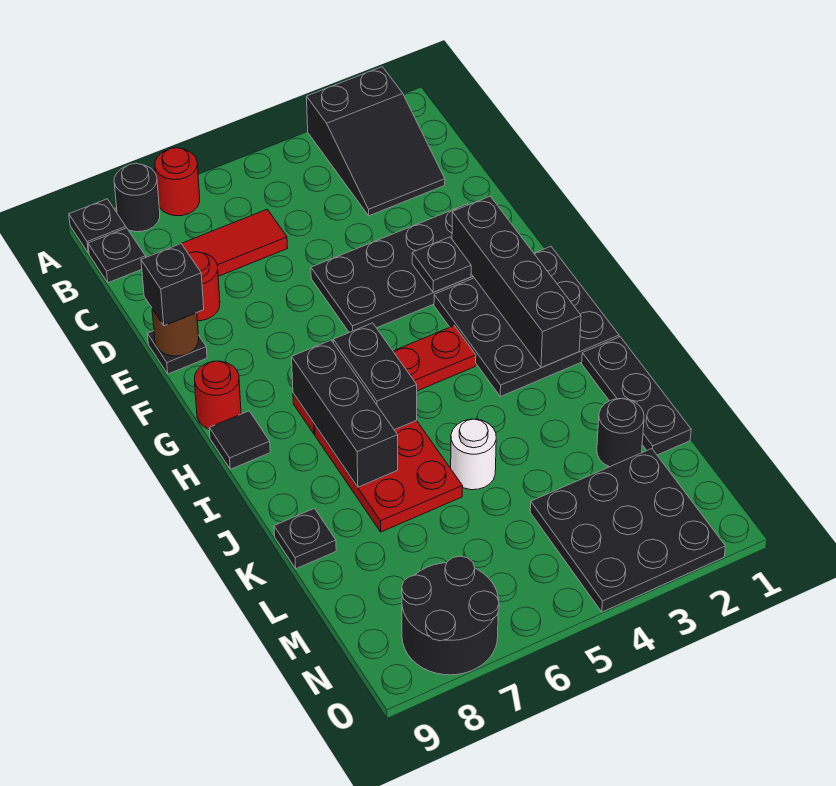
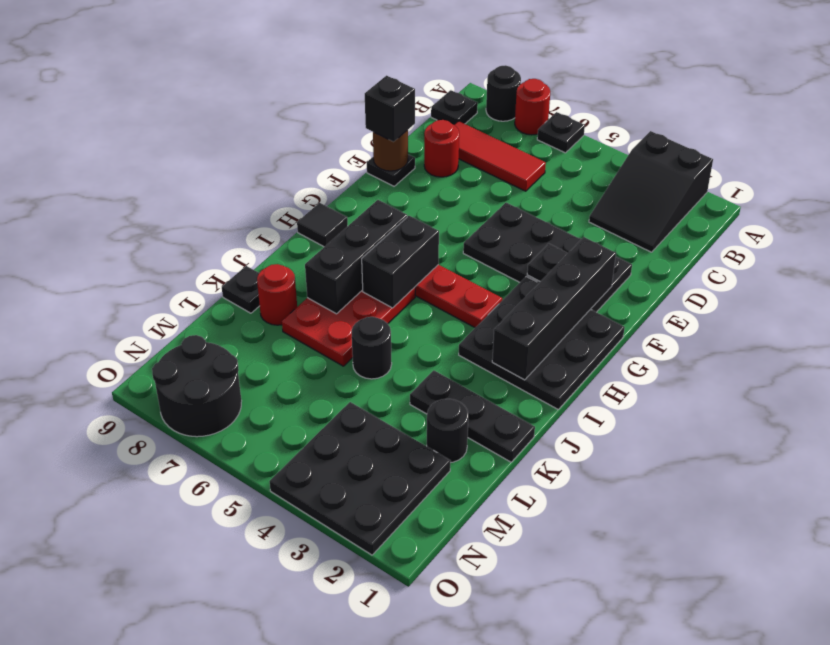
black 1x1 plate [69,199,126,253] -> black 1x1 plate moved to [537,112,585,153]
red 1x1 round brick [195,361,241,429] -> red 1x1 round brick moved to [257,264,297,325]
black 1x3 plate [582,337,691,455] -> black 1x3 plate turned to [410,370,535,462]
white 1x1 round brick [451,419,496,490] -> black 1x1 round brick [351,317,392,379]

